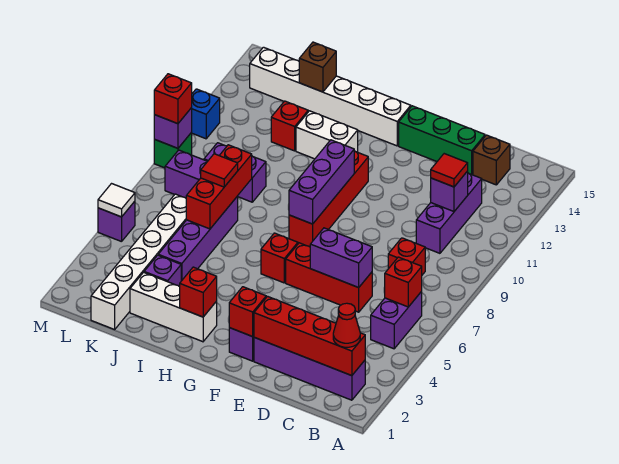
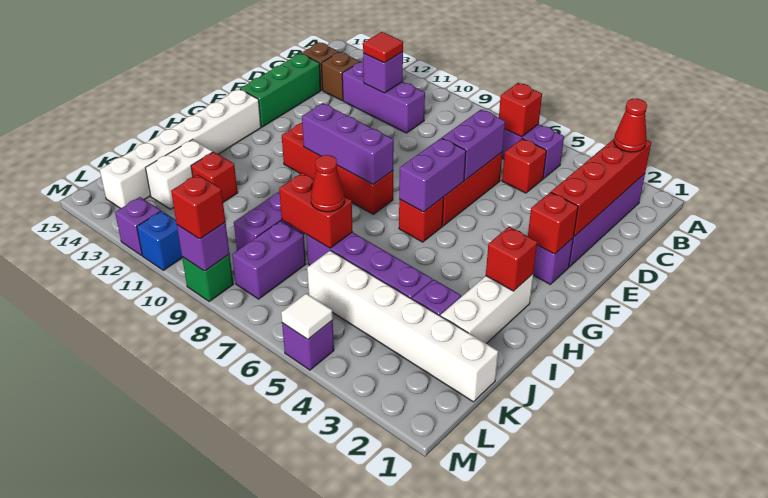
red 1x1 brick [388,238,425,275] -> red 1x1 brick moved to [502,139,547,193]
none -> purple 1x2 brick [399,138,466,212]
white 1x2 brick [296,111,358,159] -> white 1x2 brick moved to [146,140,213,209]
red 1x3 brick [186,145,252,229] -> red 1x2 brick [279,173,353,248]
red 1x1 tile [201,154,238,187] -> red 1x1 cone [311,155,345,212]
brown 1x1 brick [299,42,336,92] -> brown 1x1 brick moved to [321,52,359,101]
none -> purple 1x1 brick [115,197,161,255]

